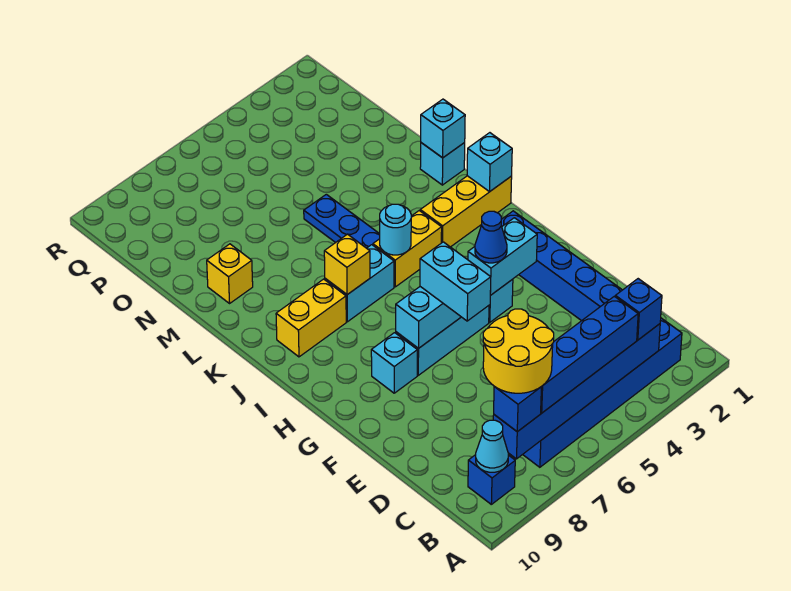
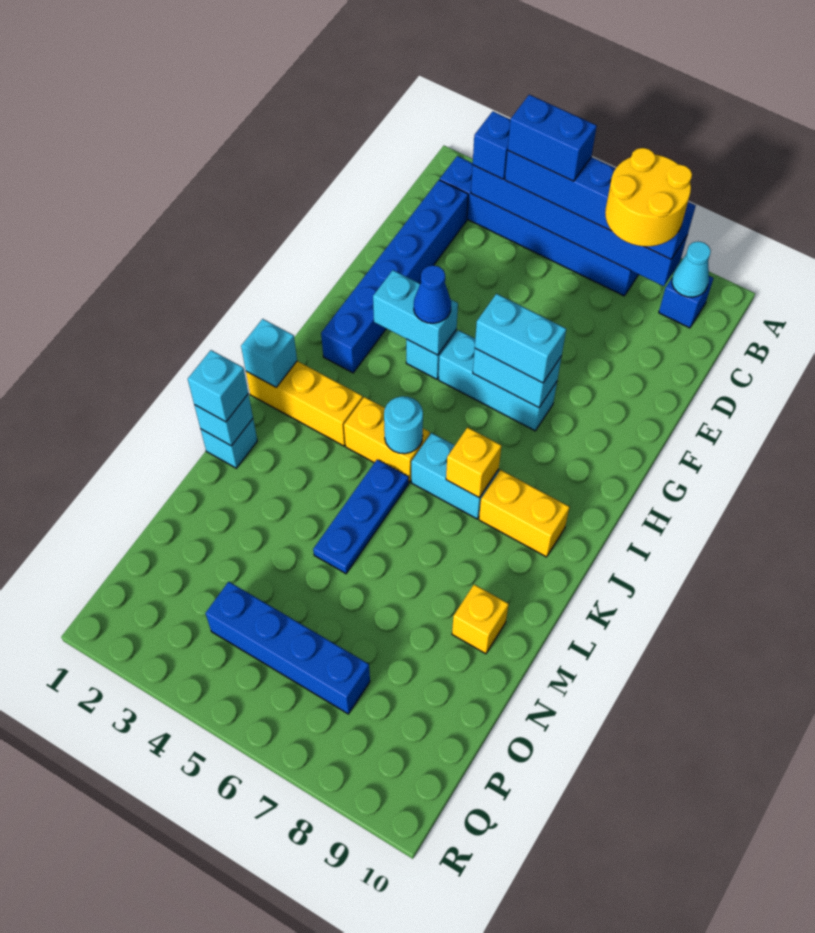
none -> blue 1x2 brick [508,95,597,181]
cyan 1x2 brick [420,242,491,321] -> cyan 1x2 brick turned to [475,294,566,383]
cyan 1x1 brick [371,333,417,393] -> cyan 1x1 brick moved to [188,350,248,422]
none -> blue 1x4 brick [205,582,370,714]

